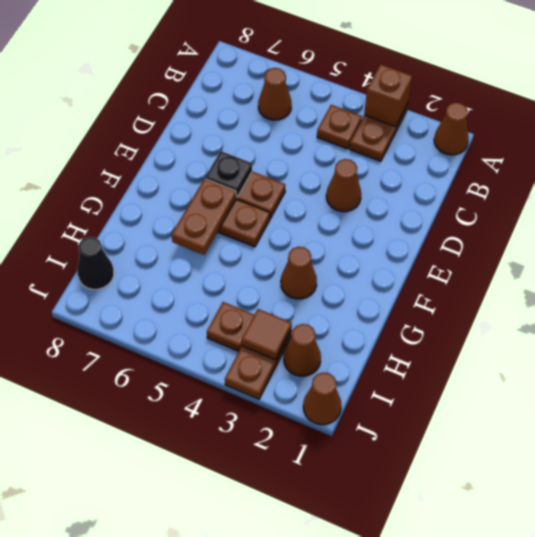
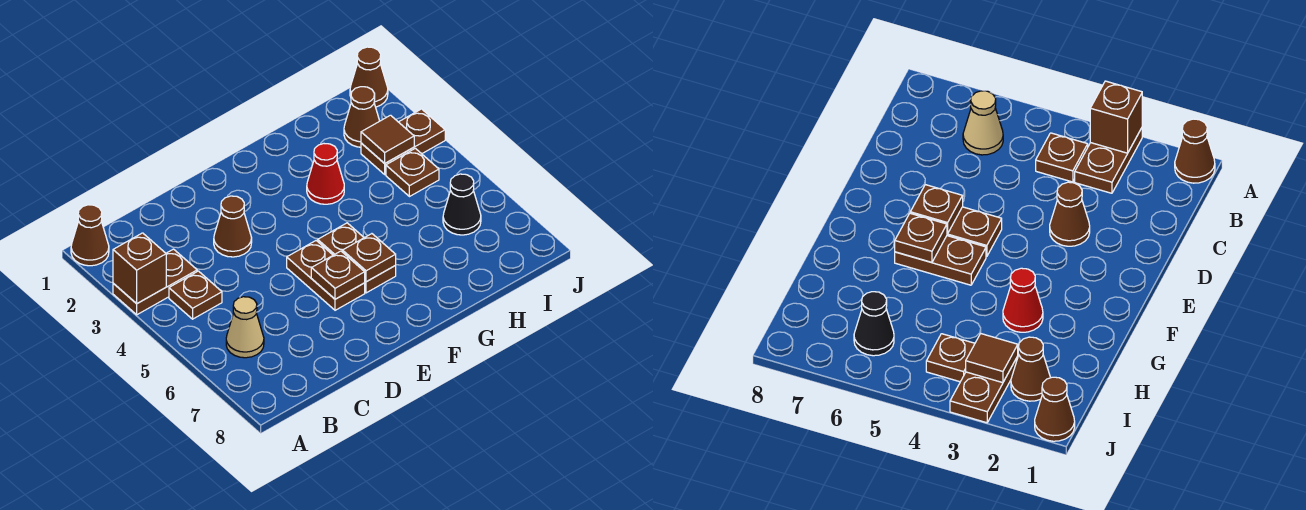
brown 1x1 cone [258,68,292,120] -> tan 1x1 cone [226,297,264,358]
black 1x1 plate [205,151,252,197] -> brown 1x1 plate [311,251,365,299]
brown 1x2 plate [171,179,237,255] -> brown 1x1 plate [342,234,396,282]
brown 1x1 cone [281,247,317,299] -> red 1x1 cone [307,144,344,204]
black 1x1 cone [77,237,114,289] -> black 1x1 cone moved to [443,174,481,235]

